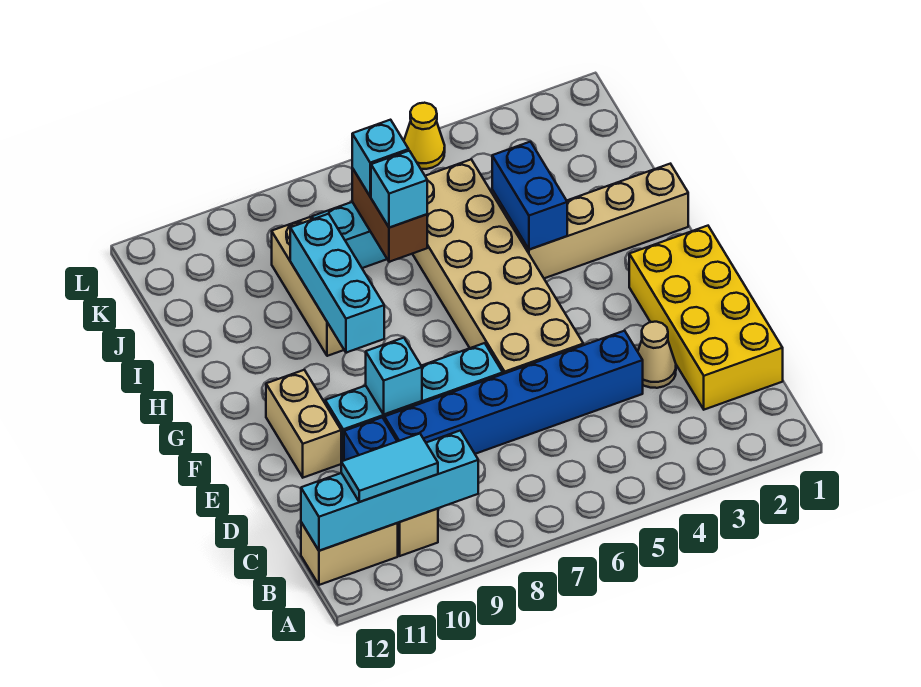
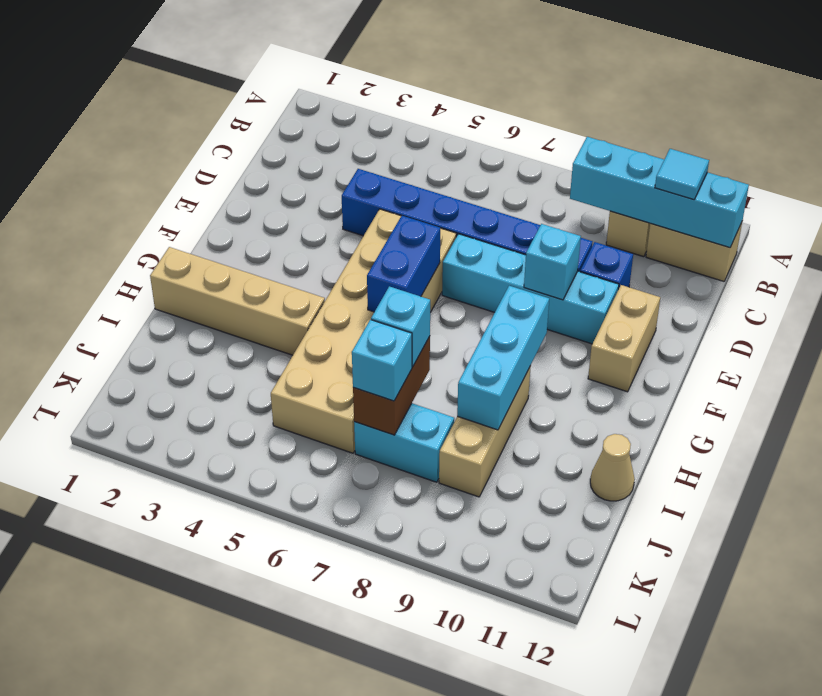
cyan 1x2 tile [341,434,438,502] -> cyan 1x1 tile [655,149,709,199]
yellow 2x4 brick [629,226,783,410] -> none
tan 1x1 cone [638,322,676,388] -> tan 1x1 cone moved to [590,434,635,501]
blue 1x2 brick [492,142,567,250] -> blue 1x2 brick moved to [367,216,440,312]
yellow 1x1 cone [404,103,445,169] -> none

